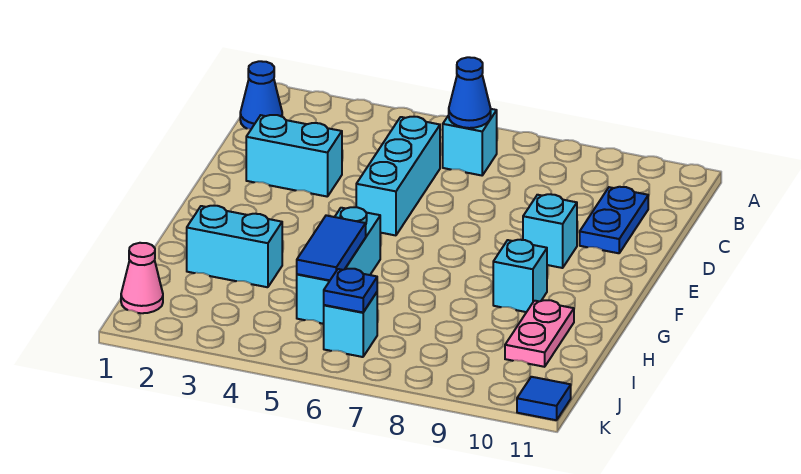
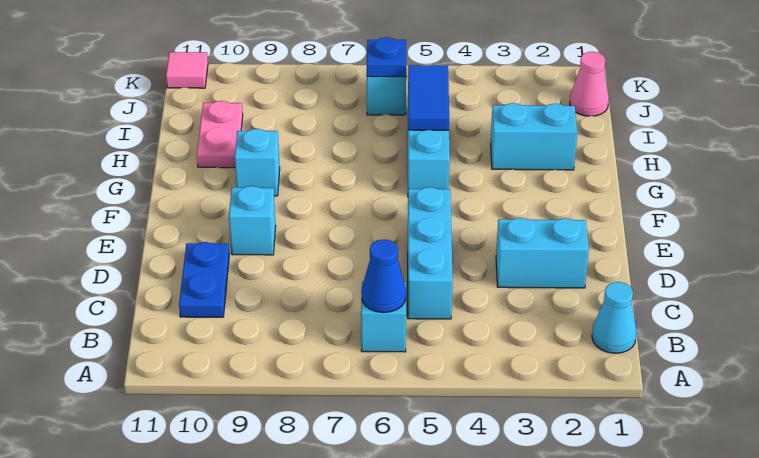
blue 1x1 cone [240,61,282,129] -> cyan 1x1 cone [592,282,636,353]
blue 1x1 tile [517,377,571,420] -> pink 1x1 tile [166,52,208,88]

